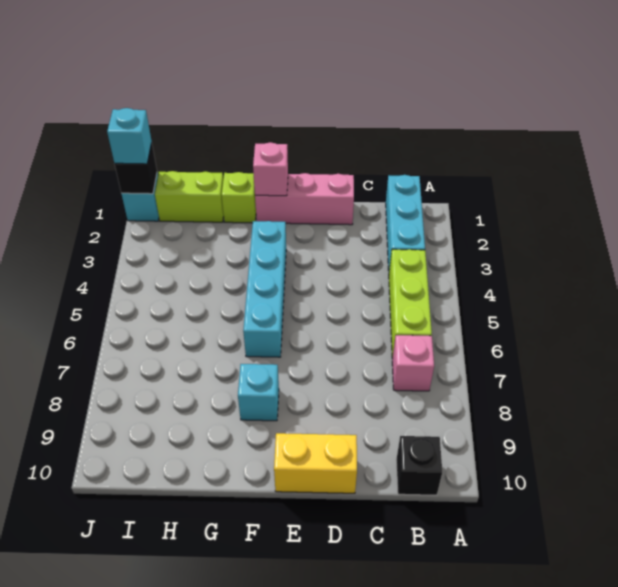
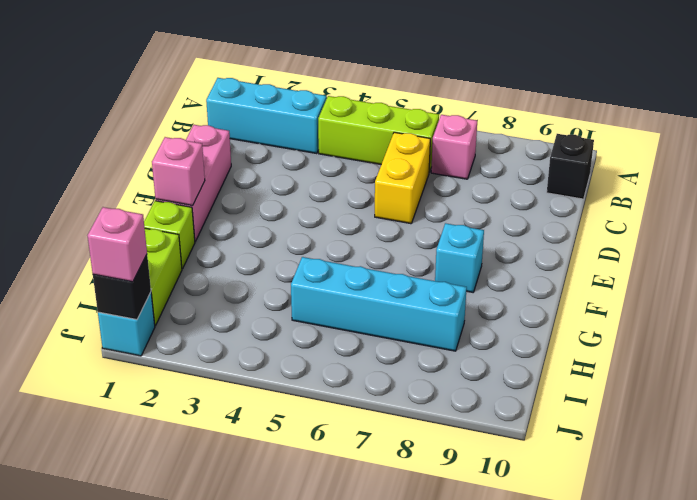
yellow 1x2 brick [274,433,357,493] -> yellow 1x2 brick moved to [375,132,430,224]
cyan 1x4 brick [243,221,286,357] -> cyan 1x4 brick moved to [291,257,467,351]
cyan 1x1 brick [107,108,152,164] -> pink 1x1 brick [88,207,147,282]

